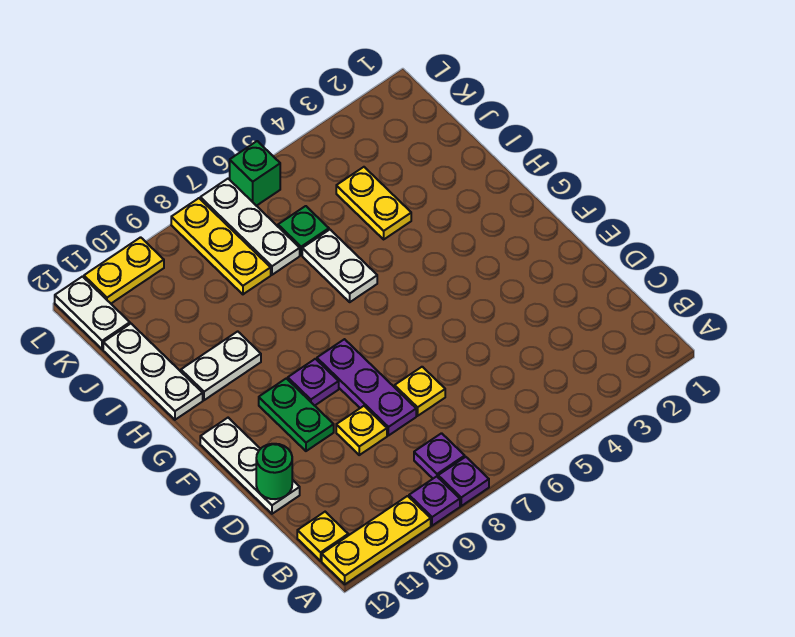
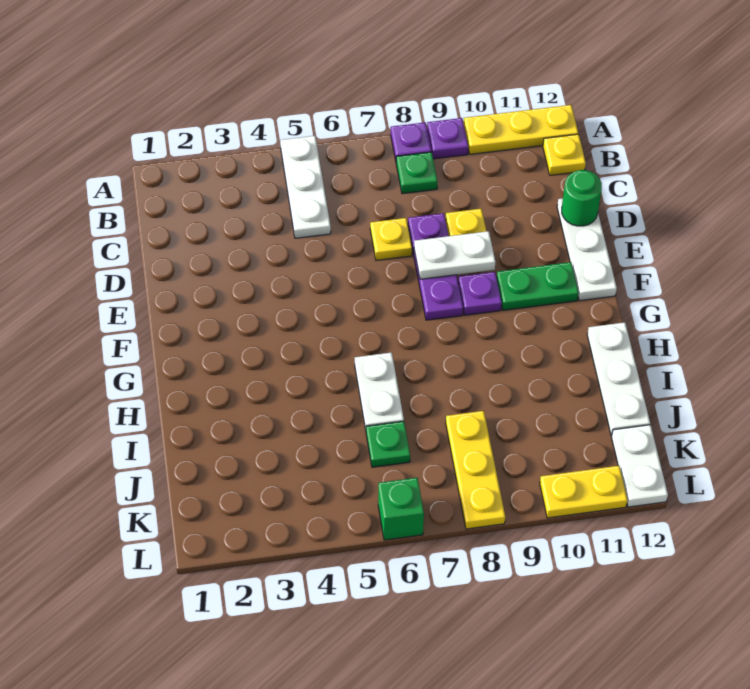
purple 1x1 plate [414,433,465,478] -> green 1x1 plate [396,152,438,194]
green 1x2 plate [259,378,334,451] -> green 1x2 plate turned to [496,262,578,310]
white 1x2 plate [181,331,261,400] -> white 1x2 plate moved to [414,231,495,279]
yellow 1x2 plate [336,167,411,239] -> none
white 1x3 plate [200,179,300,275] -> white 1x3 plate moved to [280,136,331,238]

